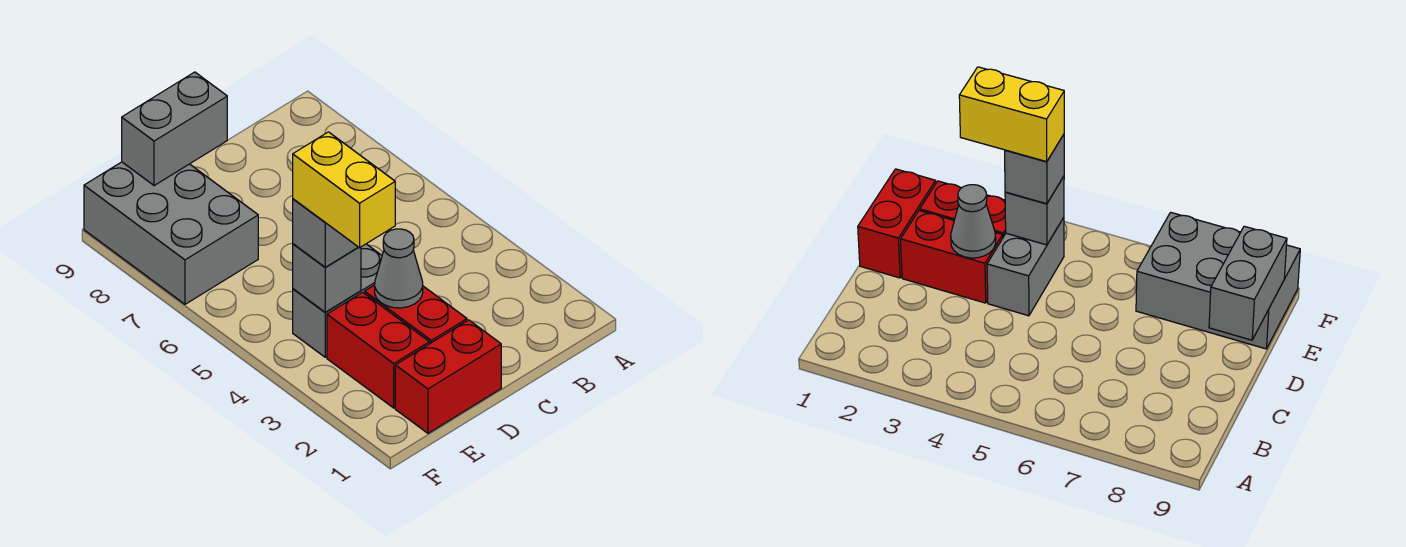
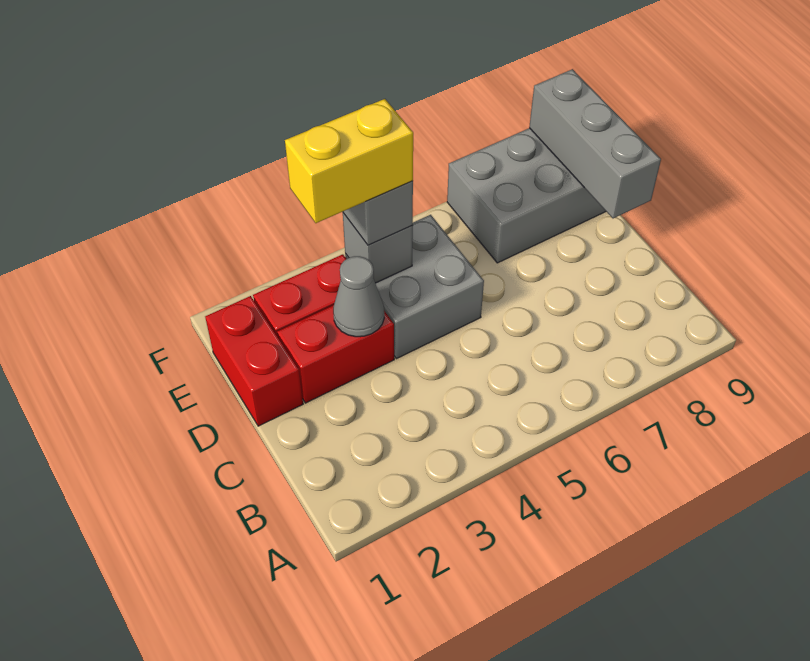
grey 1x2 brick [293,244,382,357] -> grey 2x2 brick [345,215,484,359]
grey 1x2 brick [122,72,227,186] -> grey 1x3 brick [529,69,661,218]

